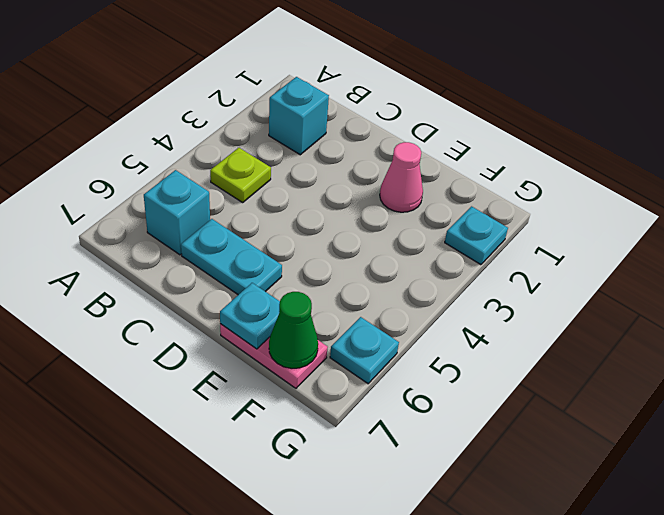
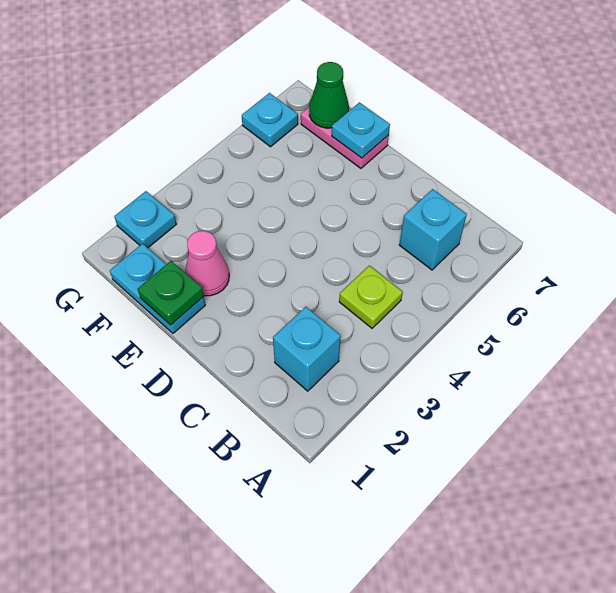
cyan 1x2 plate [181,219,282,295] -> cyan 1x2 plate moved to [110,244,205,333]
none -> green 1x1 plate [138,261,204,325]

